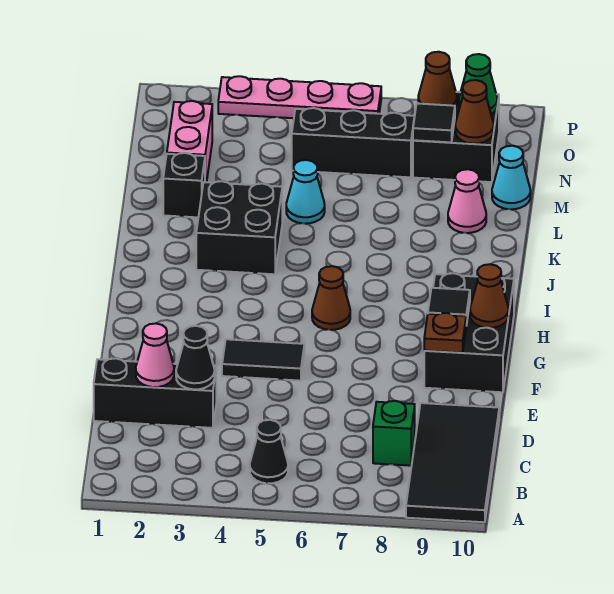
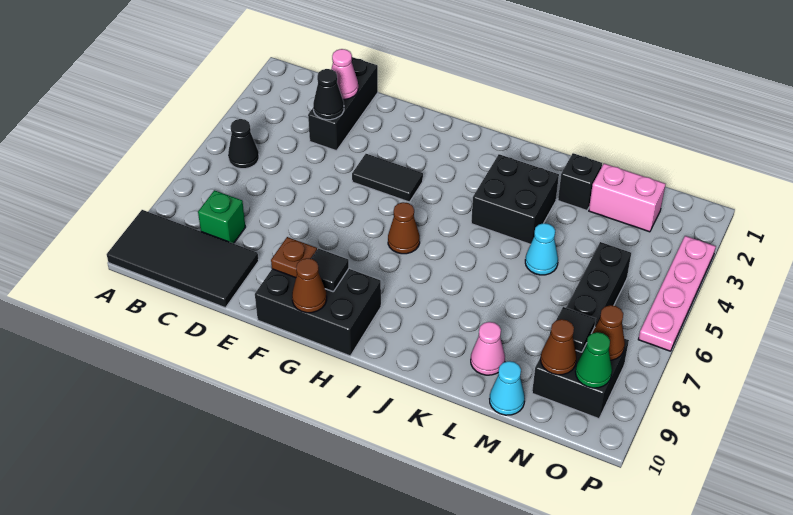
black 1x2 tile [222,339,305,381] -> black 1x2 tile turned to [352,154,423,202]

